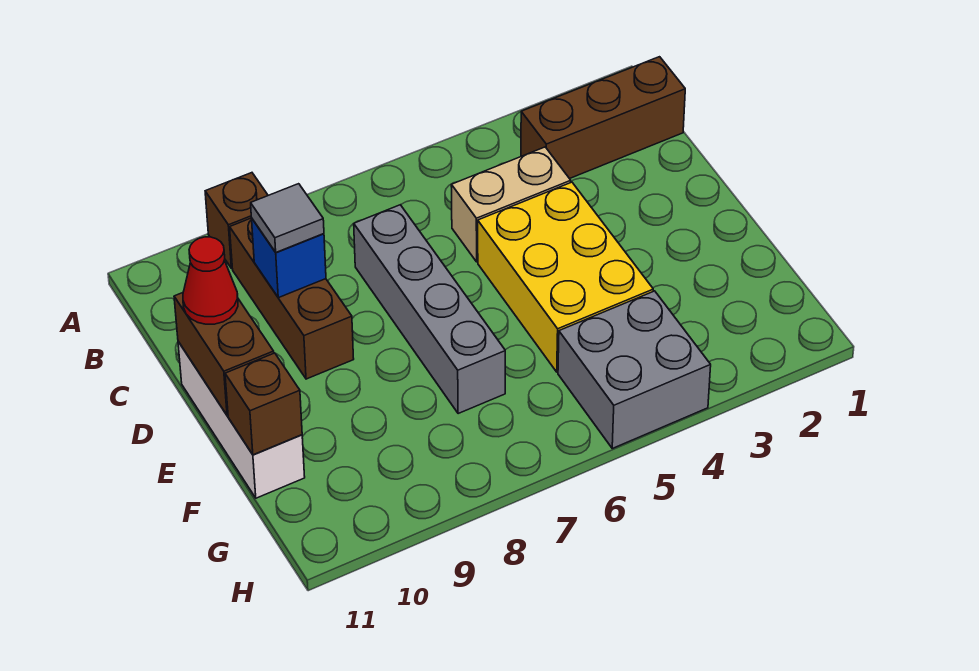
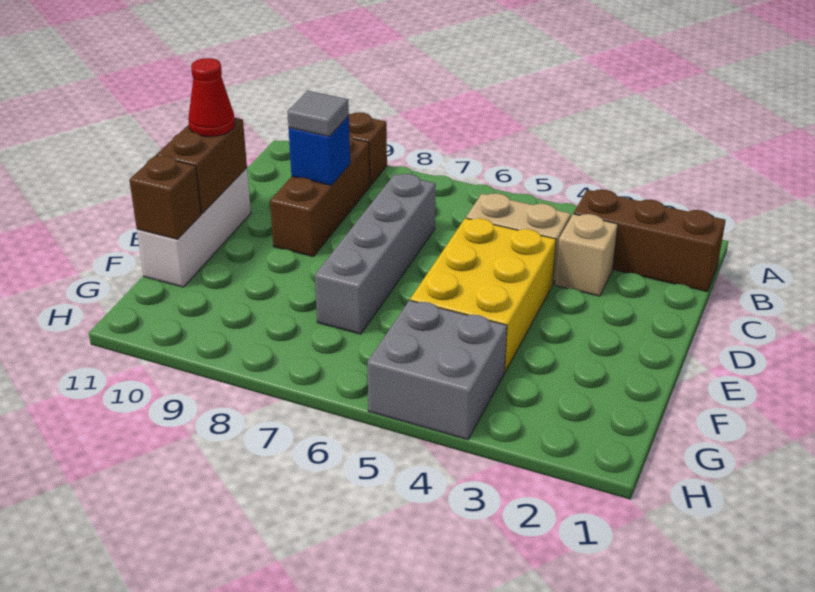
none -> tan 1x1 brick [555,214,618,296]

